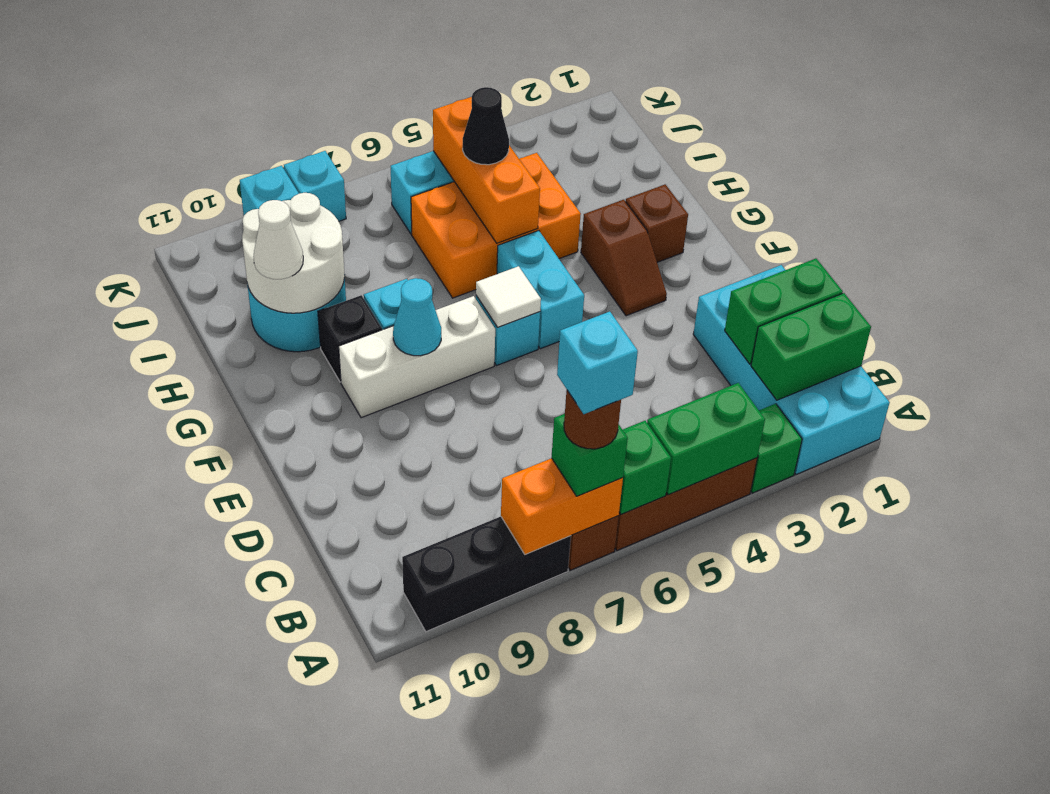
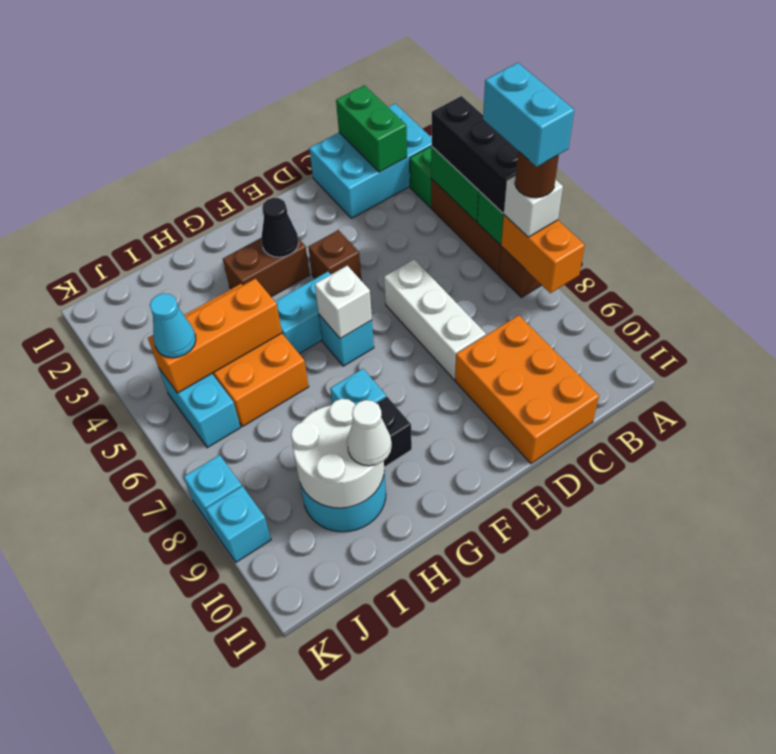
cyan 2x4 brick [693,265,890,474] -> cyan 2x3 brick [309,104,432,218]
green 1x1 brick [552,414,628,496] -> white 1x1 brick [504,176,563,237]
cyan 1x1 brick [557,312,638,414] -> cyan 1x2 brick [483,63,574,167]
black 1x3 brick [402,517,571,632] -> black 1x3 brick moved to [432,96,518,213]
green 1x2 brick [725,259,843,364] -> none
none -> orange 2x3 brick [455,315,599,463]
brown 1x2 slope [581,200,667,316] -> brown 1x2 brick [223,238,310,297]
white 1x1 tile [476,266,541,327] -> white 1x1 brick [315,266,372,339]
white 1x3 brick [339,296,495,418] -> white 1x3 brick moved to [384,259,486,379]
cyan 1x1 cone [393,278,441,356] -> cyan 1x1 cone moved to [150,293,196,358]
brown 1x1 brick [626,184,688,262] -> brown 1x1 brick moved to [308,230,361,280]
black 1x1 cone [463,87,509,165] -> black 1x1 cone moved to [261,198,299,257]

